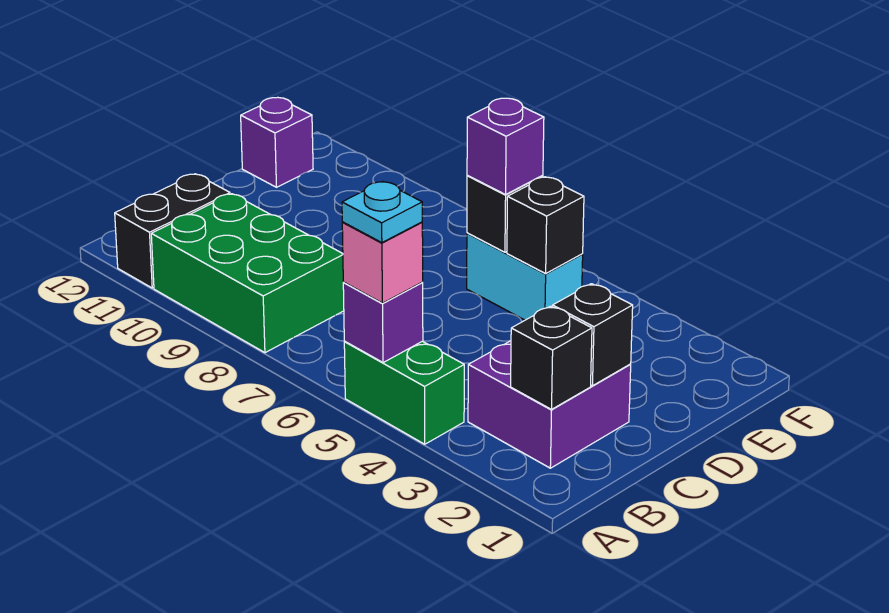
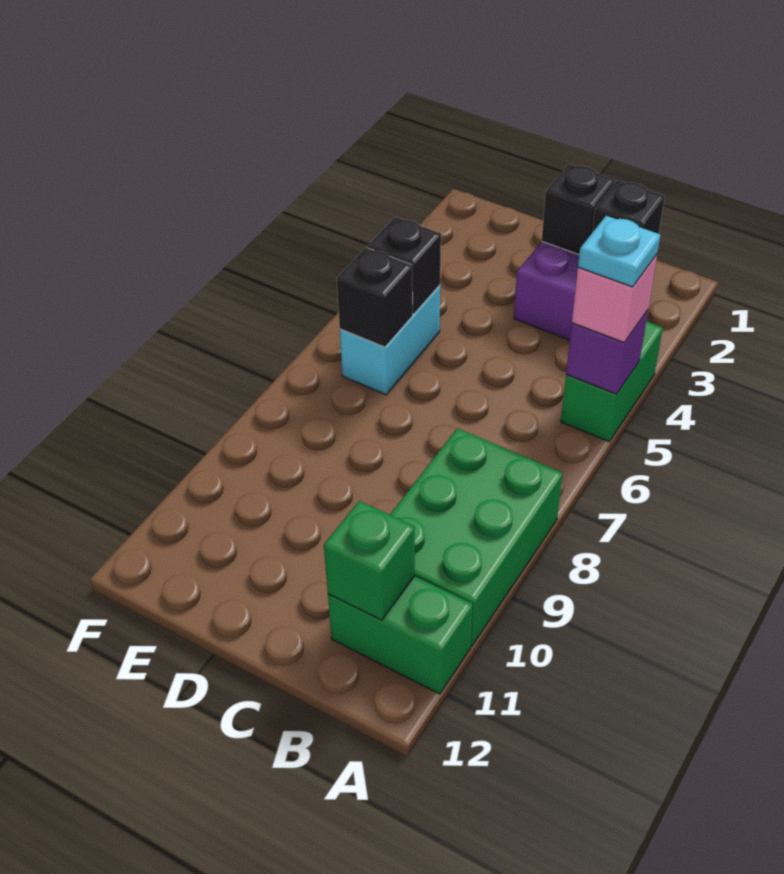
black 1x2 brick [115,174,230,288] -> green 1x2 brick [328,576,473,694]
none -> green 1x1 brick [324,501,415,620]
purple 1x1 brick [467,98,544,195] -> none
purple 1x1 brick [241,97,313,187] -> none

